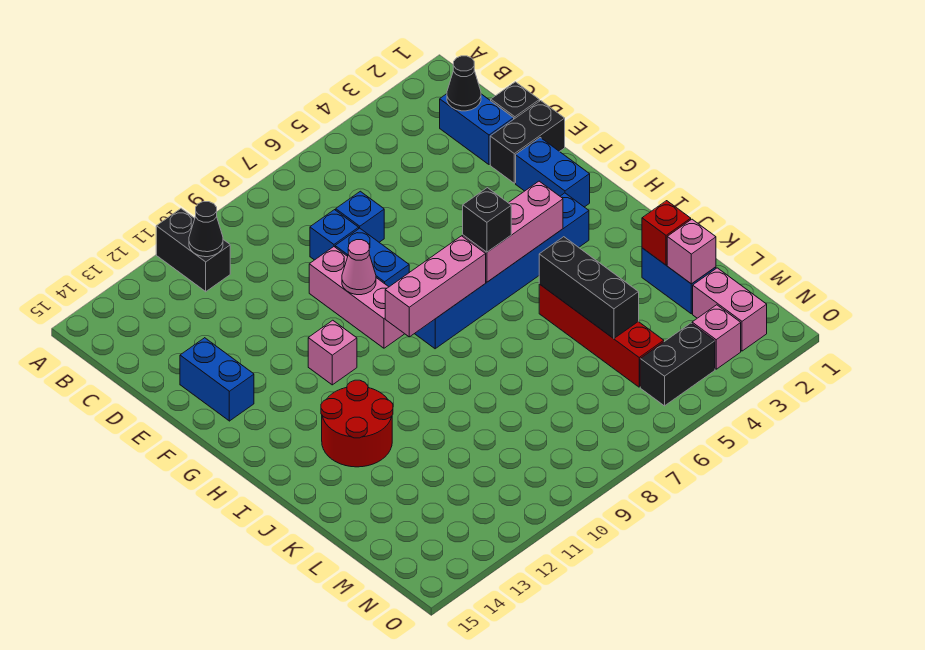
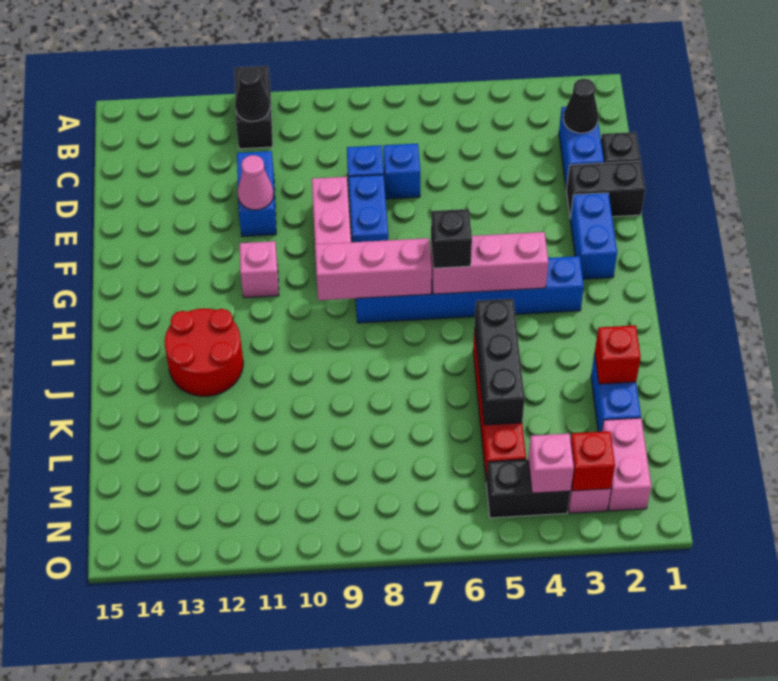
blue 1x2 brick [180,338,254,421] -> blue 1x2 brick moved to [237,151,276,236]
pink 1x1 cone [342,240,376,295] -> pink 1x1 cone moved to [238,155,274,210]
pink 1x1 brick [667,219,716,284] -> pink 1x1 brick moved to [528,434,574,493]
none -> red 1x1 brick [571,431,615,491]

